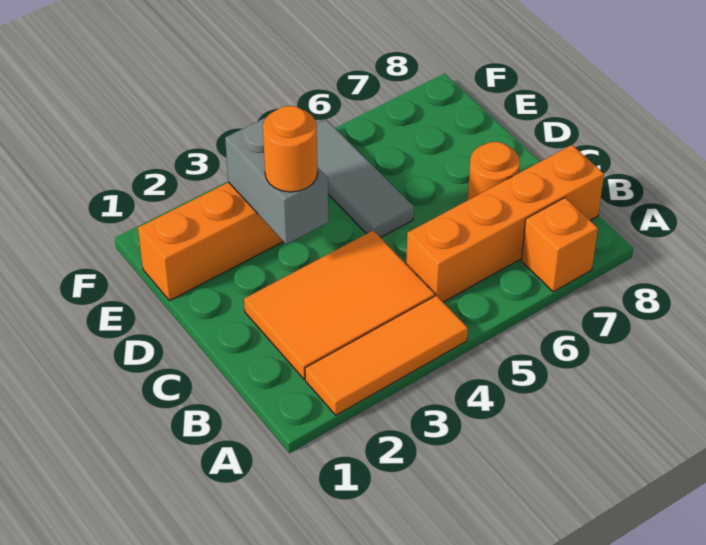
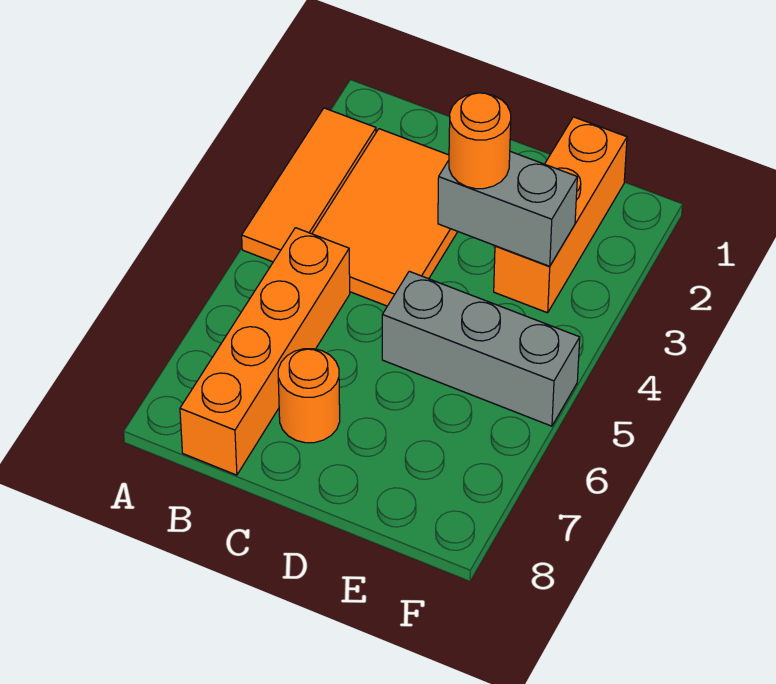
orange 1x1 brick [521,198,598,292] -> none
grey 1x3 tile [316,119,414,238] -> grey 1x3 brick [382,271,580,426]

